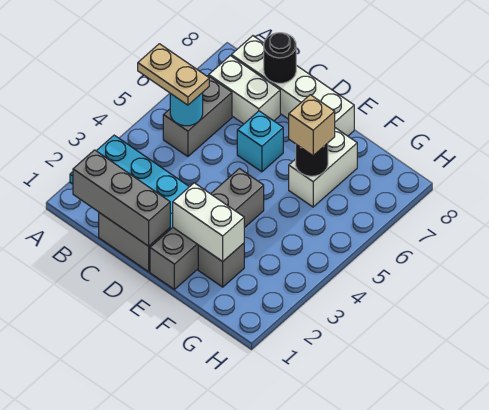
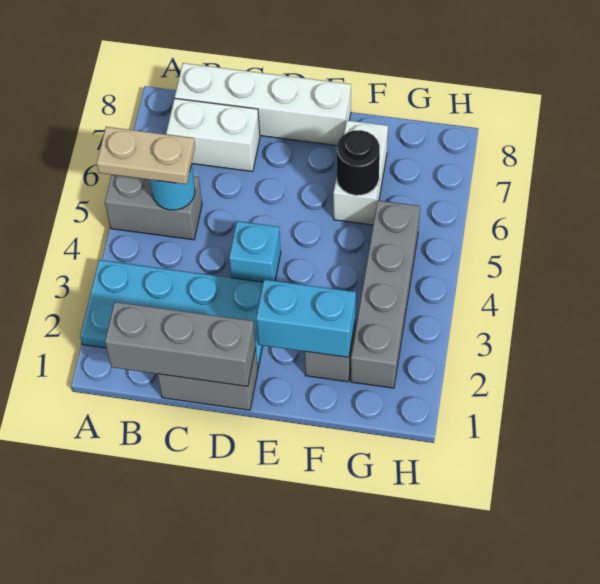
grey 1x2 brick [163,76,232,156] -> grey 1x2 brick turned to [105,175,202,240]
black 1x1 round brick [264,33,296,83] -> none
cyan 1x1 brick [237,111,283,172] -> cyan 1x1 brick moved to [229,221,281,282]
grey 1x4 brick [150,169,264,289] -> grey 1x4 brick moved to [351,200,420,388]
white 1x2 brick [173,183,244,261] -> cyan 1x2 brick [256,279,356,357]
tan 1x1 brick [289,95,335,156] -> none

